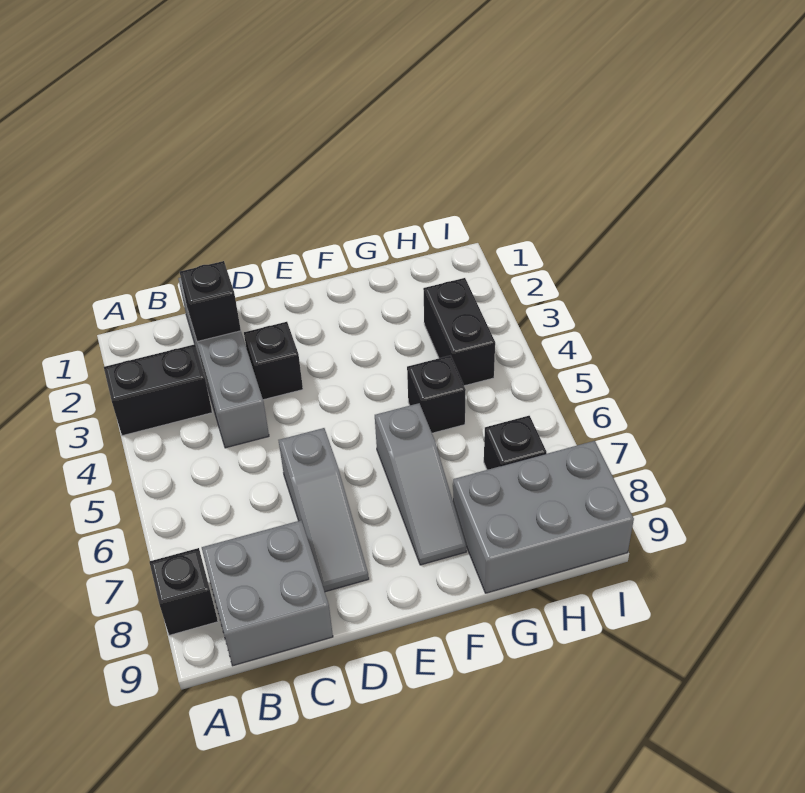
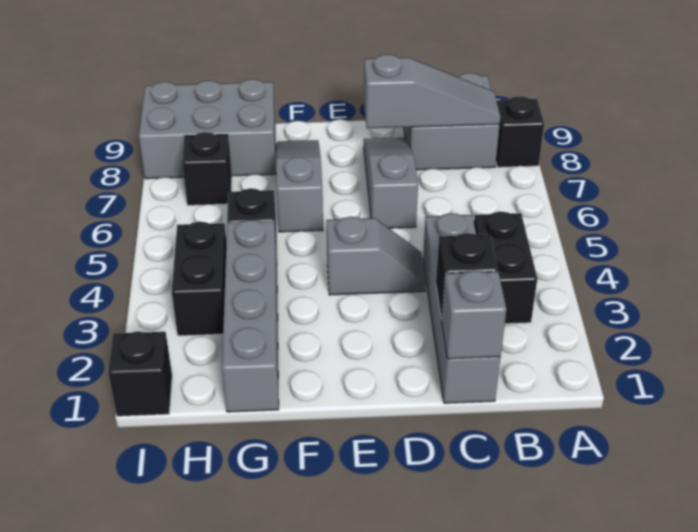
black 1x2 brick [104,344,212,436] -> black 1x2 brick turned to [474,211,537,324]
none -> grey 1x3 slope [364,54,500,128]
none -> grey 1x1 brick [442,271,506,359]
black 1x1 brick [244,322,303,400] -> black 1x1 brick moved to [108,331,172,416]
none -> grey 1x2 slope [327,216,426,295]
none -> grey 1x4 brick [222,220,279,412]

